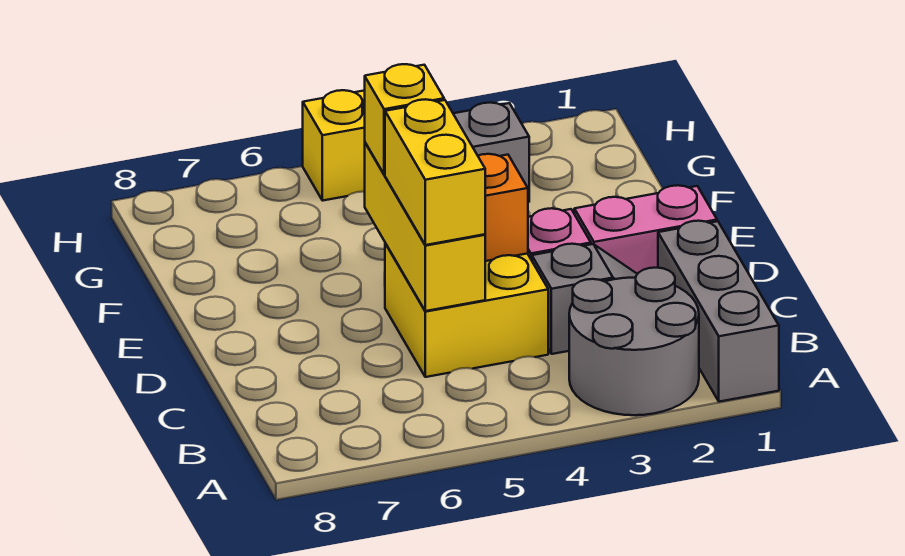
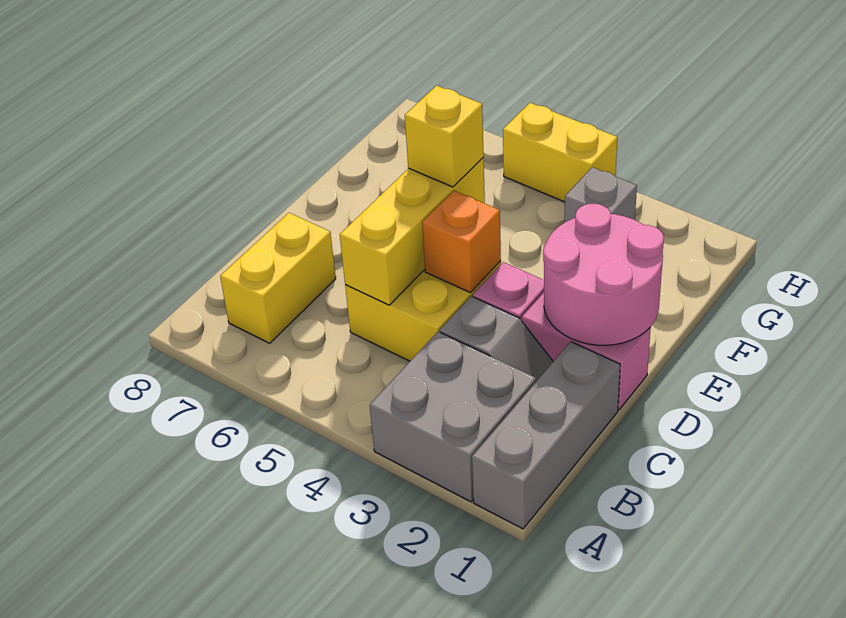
grey 2x2 round brick [569,268,699,415] -> grey 2x2 brick [370,332,536,502]
yellow 1x2 brick [385,99,485,245] -> yellow 1x2 brick moved to [220,213,336,343]
none -> pink 2x2 round brick [543,204,664,345]

